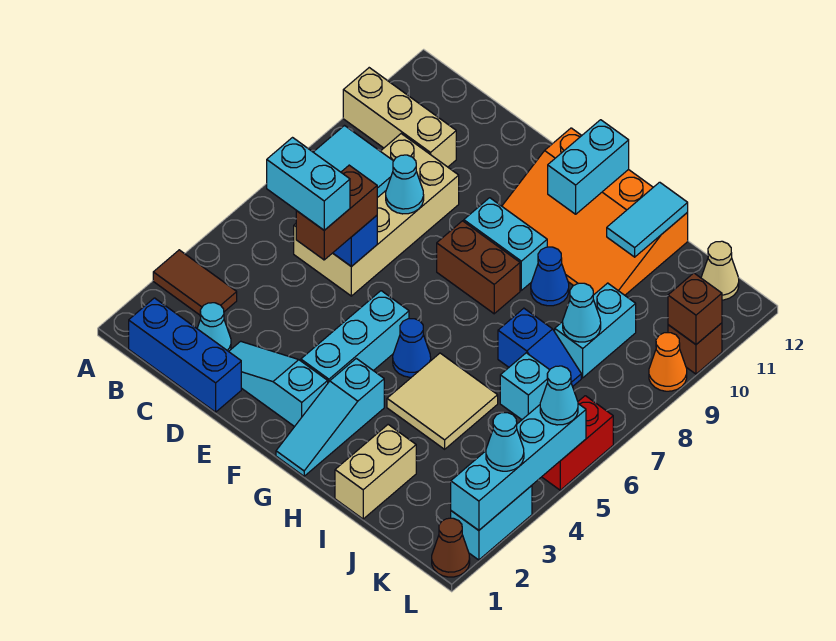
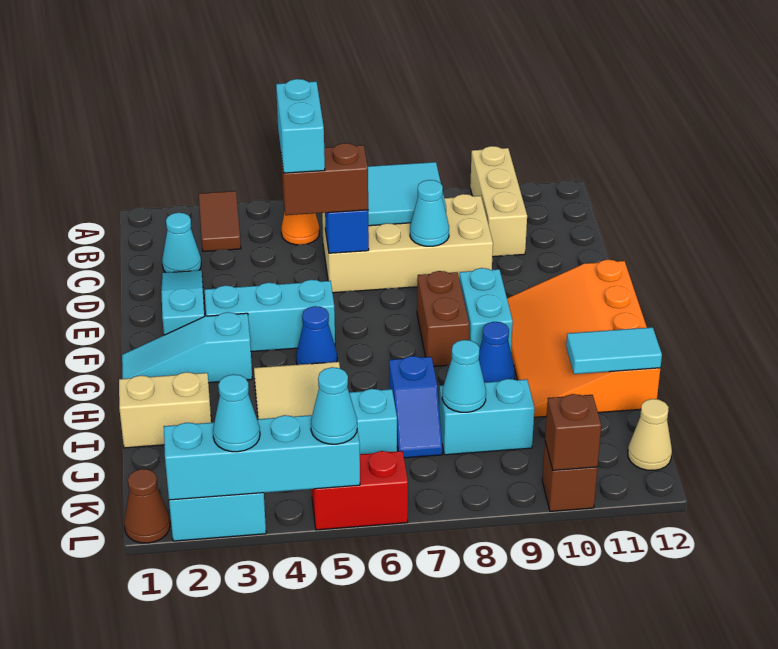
blue 1x3 brick [129,298,241,412] -> none
cyan 1x2 brick [548,120,629,214] -> none
orange 1x1 cone [649,333,687,391] -> orange 1x1 cone moved to [281,213,319,245]

